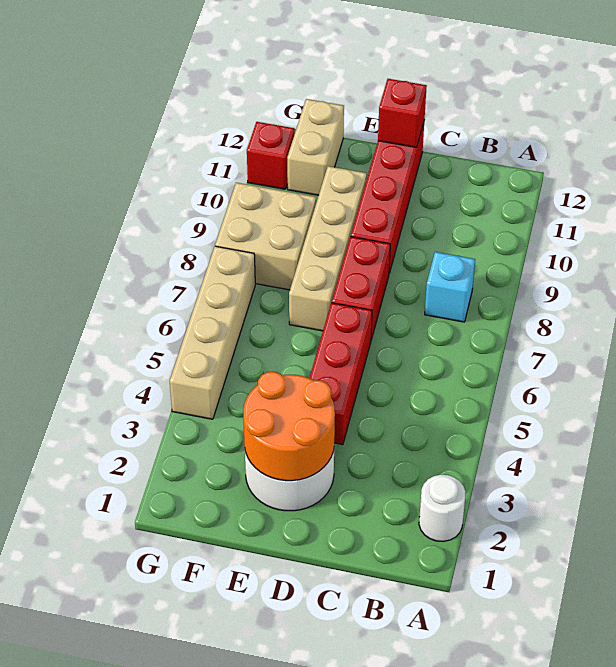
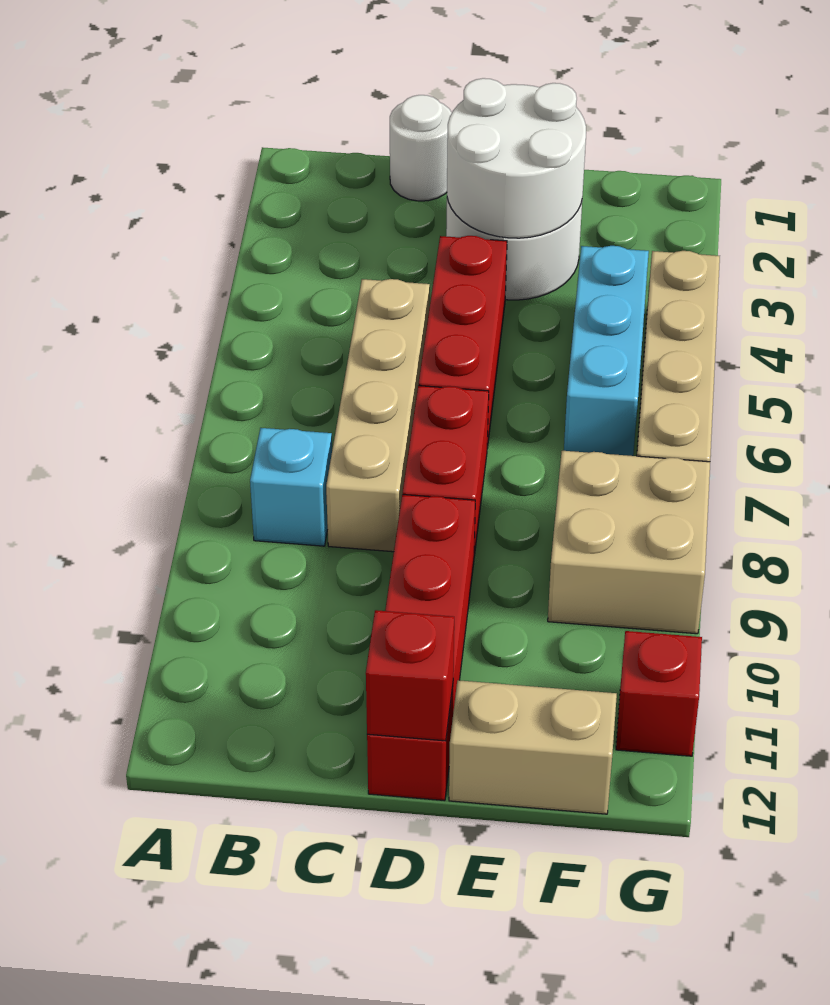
white 1x1 round brick [419,475,466,542] -> white 1x1 round brick moved to [390,95,452,201]
orange 2x2 round brick [243,372,335,481] -> white 2x2 round brick [447,78,586,238]
tan 1x4 brick [289,166,367,331] -> tan 1x4 brick moved to [326,279,430,552]
none -> cyan 1x3 brick [564,246,649,456]
tan 1x2 brick [287,99,344,195] -> tan 1x2 brick turned to [449,680,617,814]

